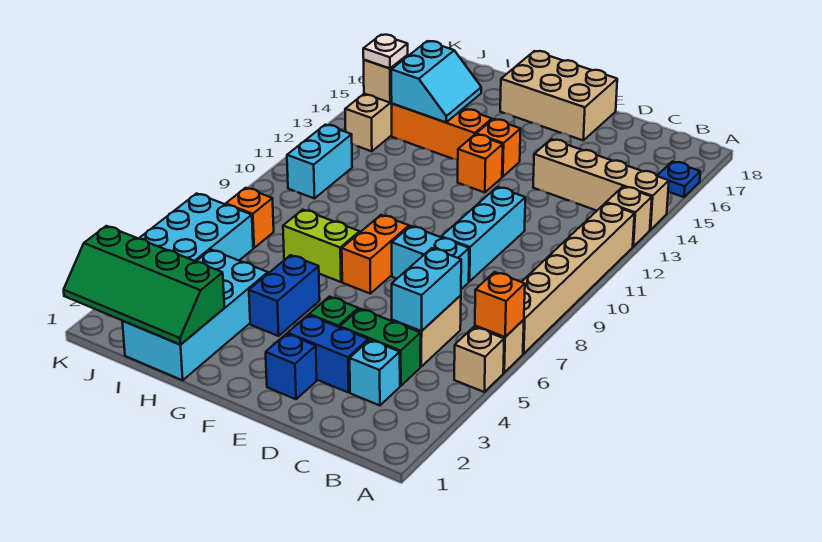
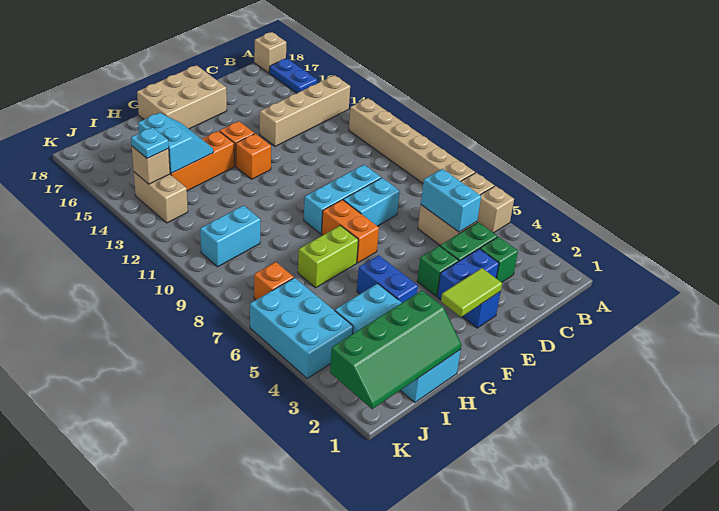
orange 1x1 brick [475,272,525,337] -> none
tan 1x1 brick [606,187,652,246] -> tan 1x1 brick moved to [254,32,286,73]
blue 1x1 plate [657,162,700,197] -> blue 1x2 plate [269,58,317,93]
cyan 1x1 brick [350,340,400,406] -> green 1x1 brick [480,237,518,282]
cyan 1x3 brick [441,187,525,282] -> cyan 1x3 brick turned to [304,165,381,234]
none -> lime 1x2 tile [441,268,502,317]
cyan 1x2 brick [287,125,352,198] -> cyan 1x2 brick turned to [200,206,260,267]
white 1x1 plate [363,35,408,69] -> cyan 1x1 plate [131,127,169,159]

